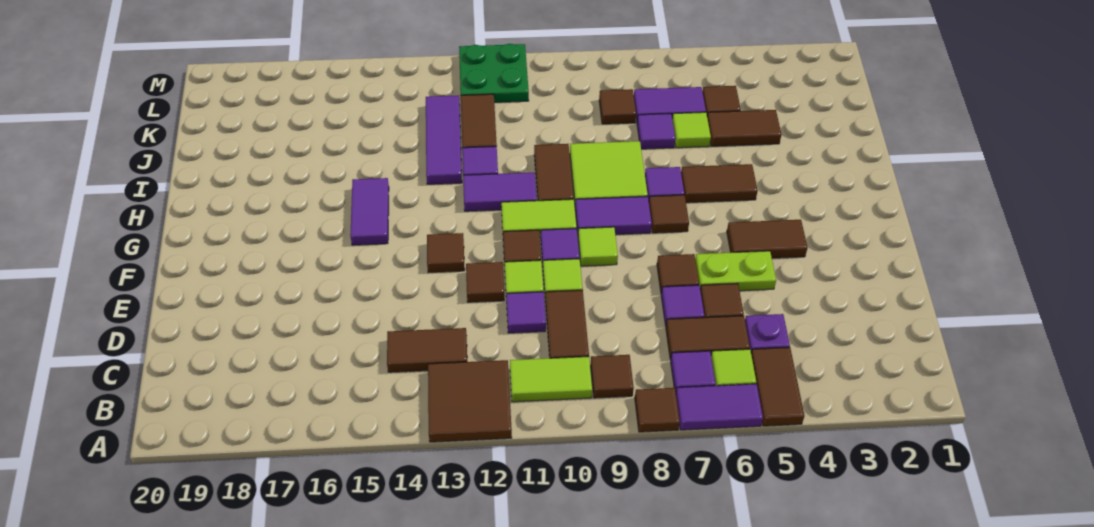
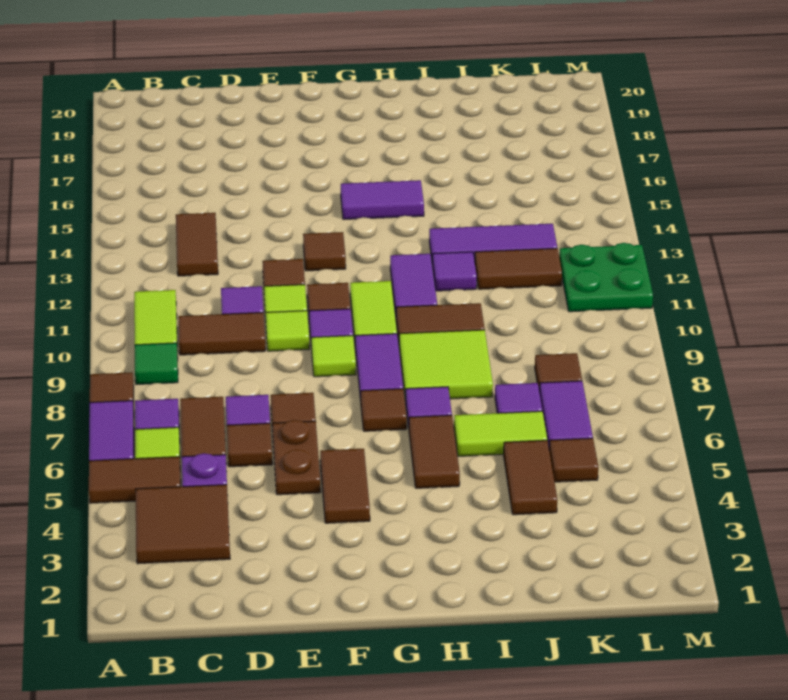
brown 2x2 tile [428,360,512,442] -> brown 2x2 tile moved to [136,485,230,564]
brown 1x1 tile [591,355,634,398] -> green 1x1 tile [135,343,178,384]
lime 1x2 plate [695,251,776,291] -> brown 1x2 plate [272,420,321,495]
lime 1x1 tile [672,112,711,148] -> lime 1x2 tile [454,411,547,456]

